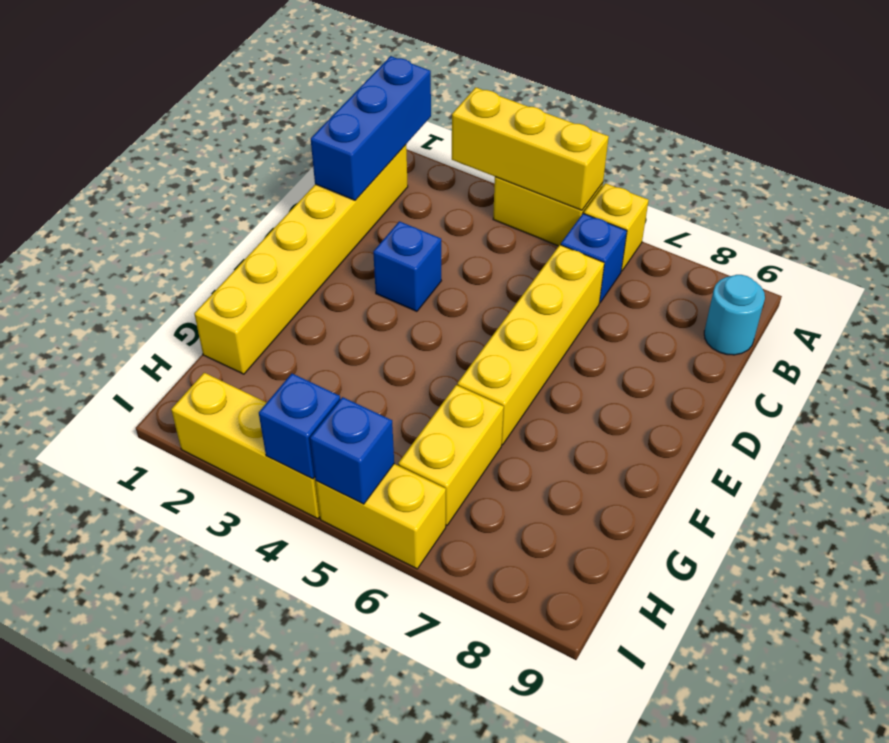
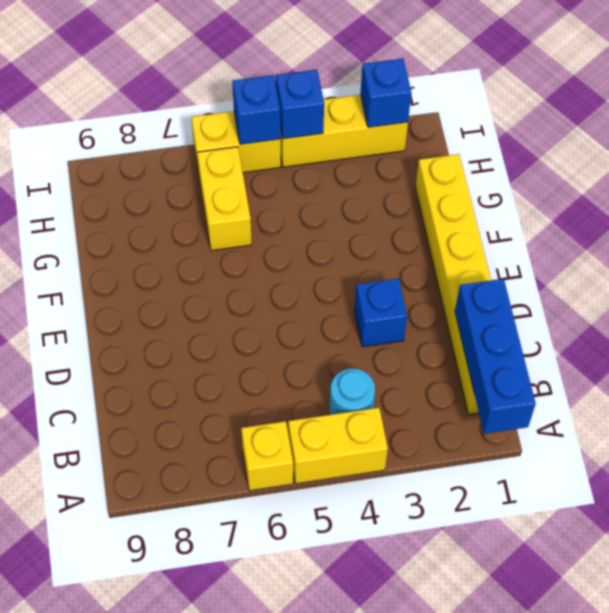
yellow 1x3 brick [452,87,609,210] -> none
blue 1x1 brick [561,213,627,303] -> blue 1x1 brick moved to [360,59,411,127]
cyan 1x1 round brick [704,275,765,355] -> cyan 1x1 round brick moved to [330,369,375,415]
yellow 1x4 brick [457,245,604,445] -> none

